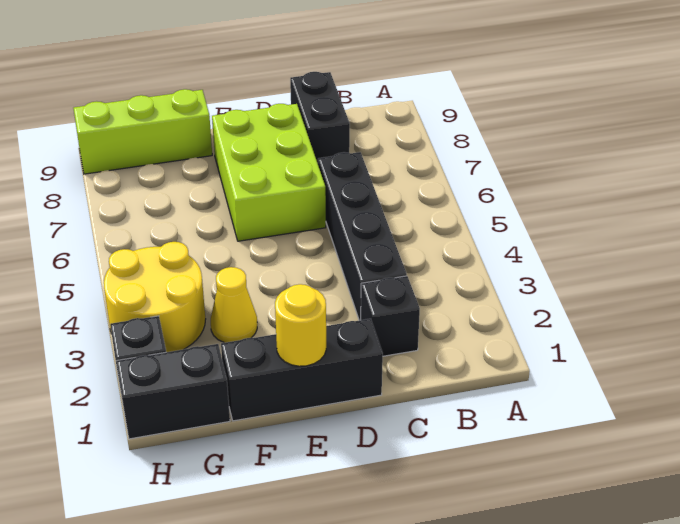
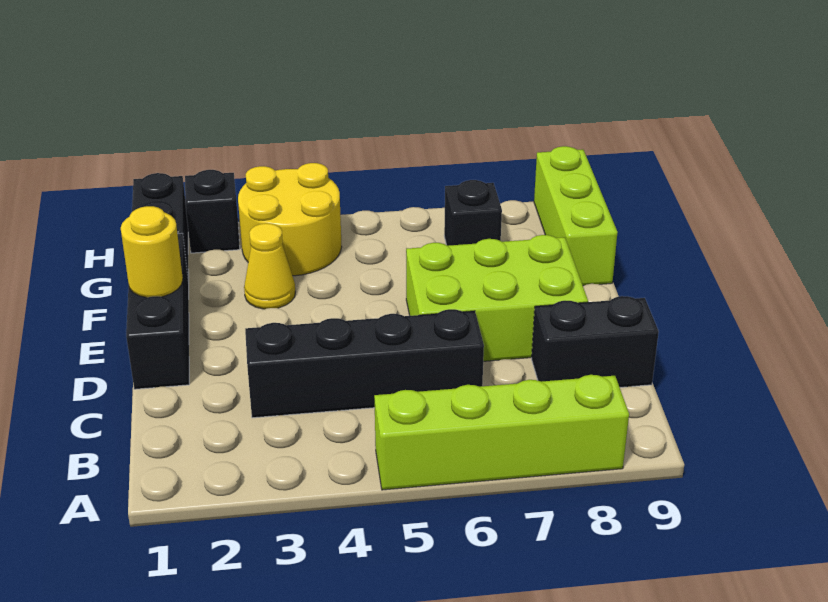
none -> lime 1x4 brick [374,375,629,490]
black 1x1 brick [361,276,420,356] -> black 1x1 brick moved to [444,180,502,246]

